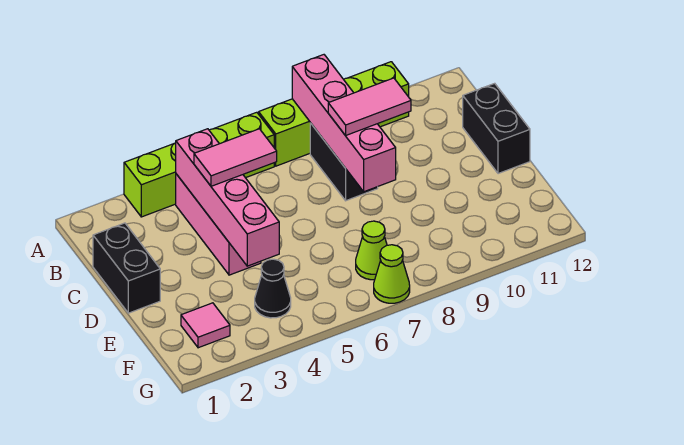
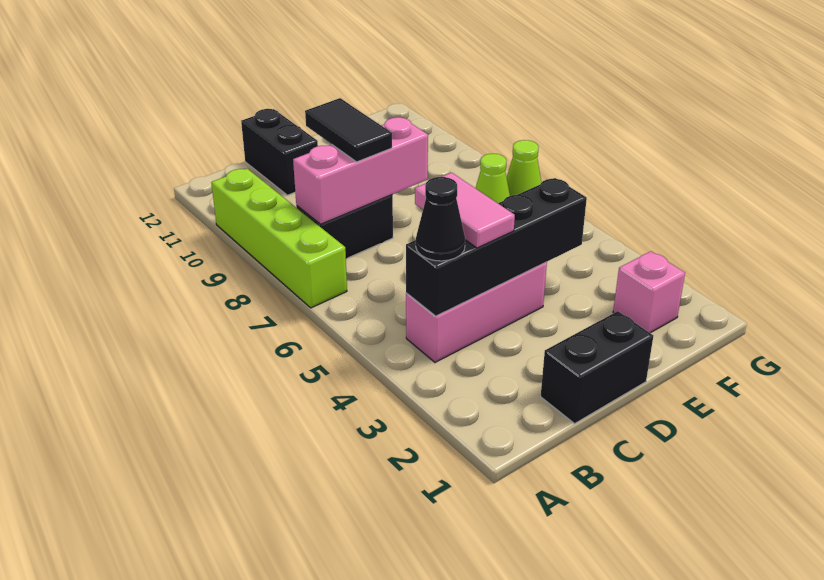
lime 1x4 brick [124,112,274,217] -> none
pink 1x4 brick [292,55,396,192] -> pink 1x3 brick [293,117,428,224]
pink 1x4 brick [176,129,279,266] -> black 1x4 brick [406,178,587,316]
pink 1x2 tile [328,78,411,136] -> black 1x2 tile [305,98,392,162]
black 1x2 brick [463,83,530,174] -> black 1x2 brick turned to [241,109,318,195]
pink 1x1 tile [181,303,230,348] -> pink 1x1 brick [613,251,685,333]
black 1x1 cone [255,259,291,318] -> black 1x1 cone moved to [416,177,465,261]

